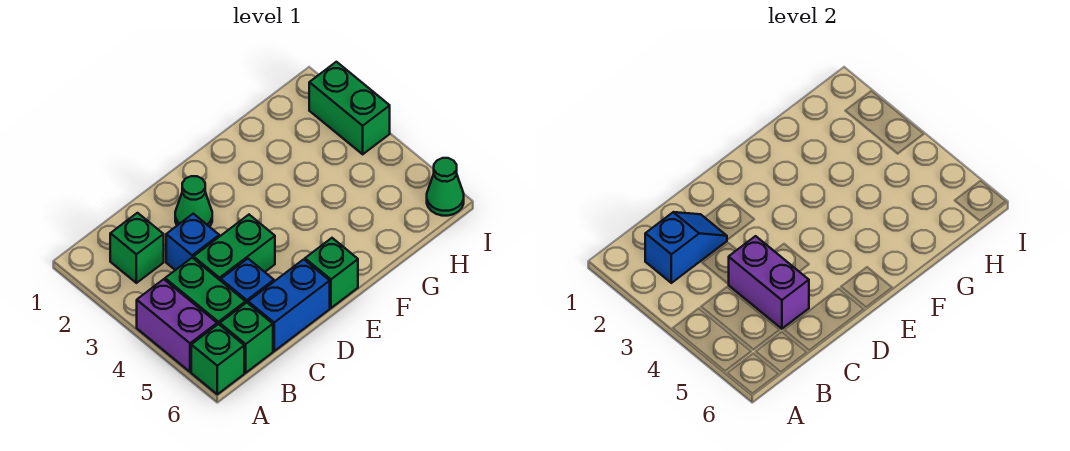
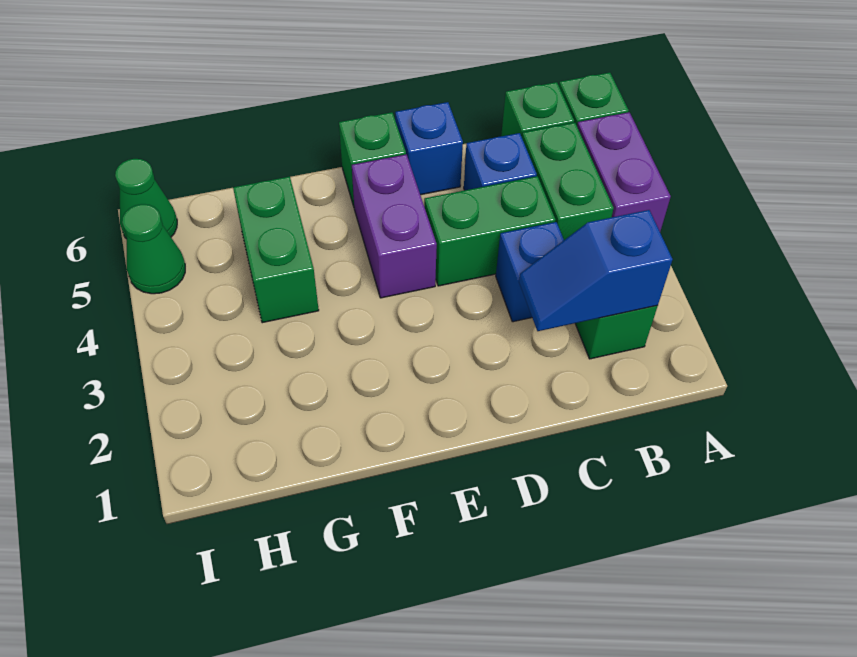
purple 1x2 brick [729,236,809,329] -> purple 1x2 brick moved to [352,154,437,298]
blue 1x2 brick [248,259,330,351] -> blue 1x1 brick [395,102,463,195]
green 1x1 cone [175,176,212,227] -> green 1x1 cone moved to [122,204,185,294]
green 1x2 brick [309,62,390,154] -> green 1x2 brick moved to [233,177,319,323]

